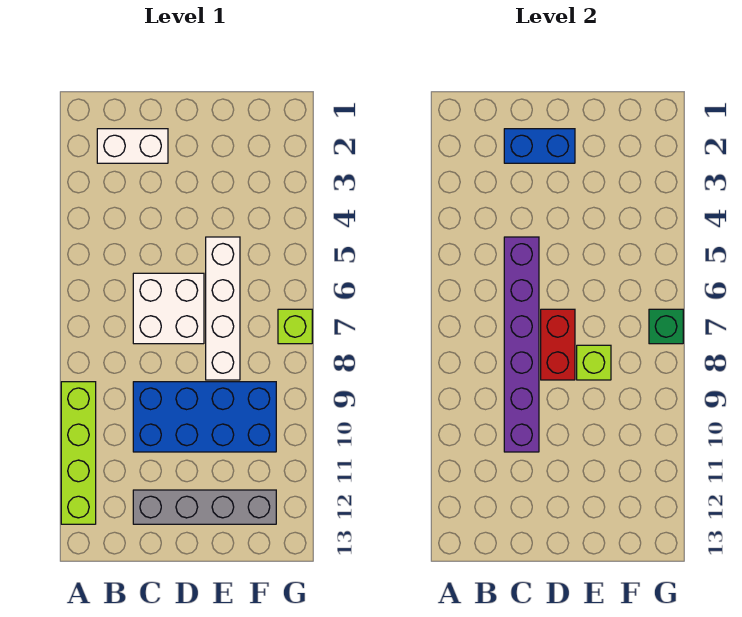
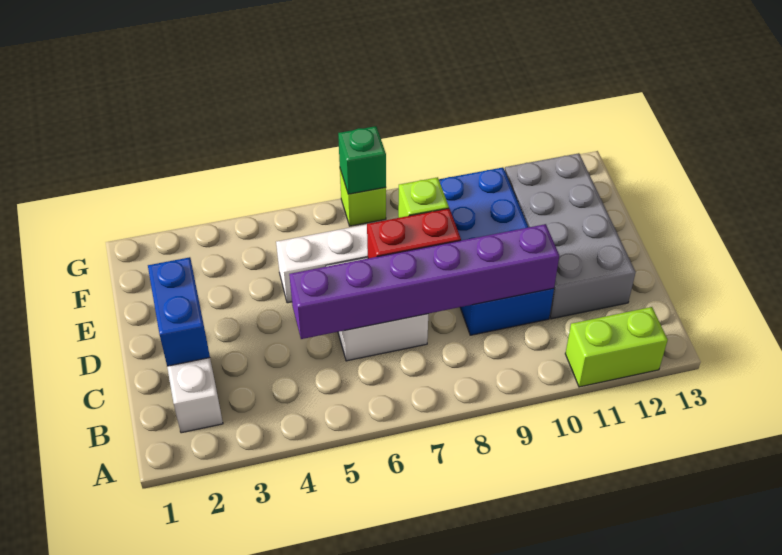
lime 1x4 brick [61,382,96,524] -> lime 1x2 brick [565,307,668,387]
grey 1x4 brick [133,490,276,524] -> grey 2x4 brick [505,153,636,319]

